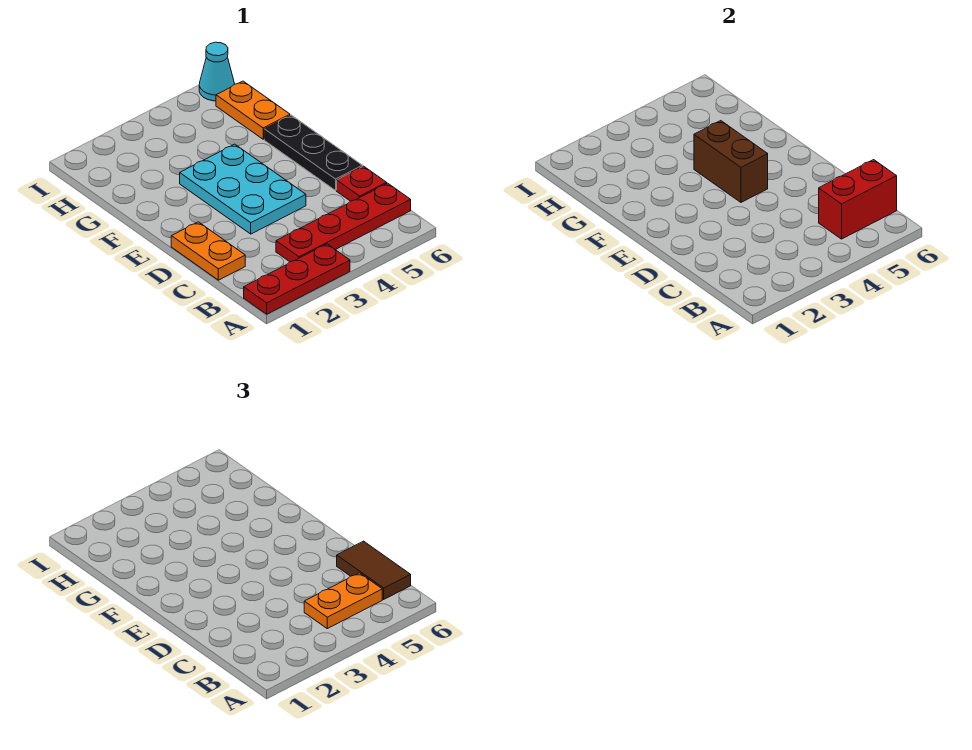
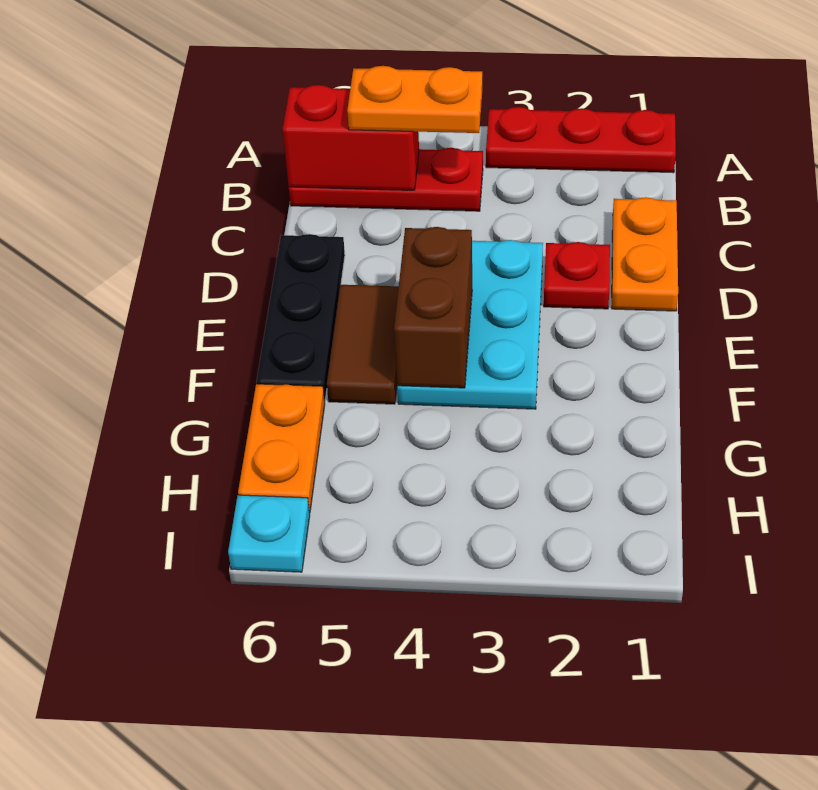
red 1x4 plate [276,183,411,262] -> red 1x3 plate [289,148,483,211]
brown 1x2 tile [337,541,411,599] -> brown 1x2 tile moved to [327,285,399,404]
red 1x1 plate [337,166,387,201] -> red 1x1 plate moved to [544,242,610,309]
cyan 1x1 cone [199,42,235,101] -> cyan 1x1 plate [228,495,310,572]

